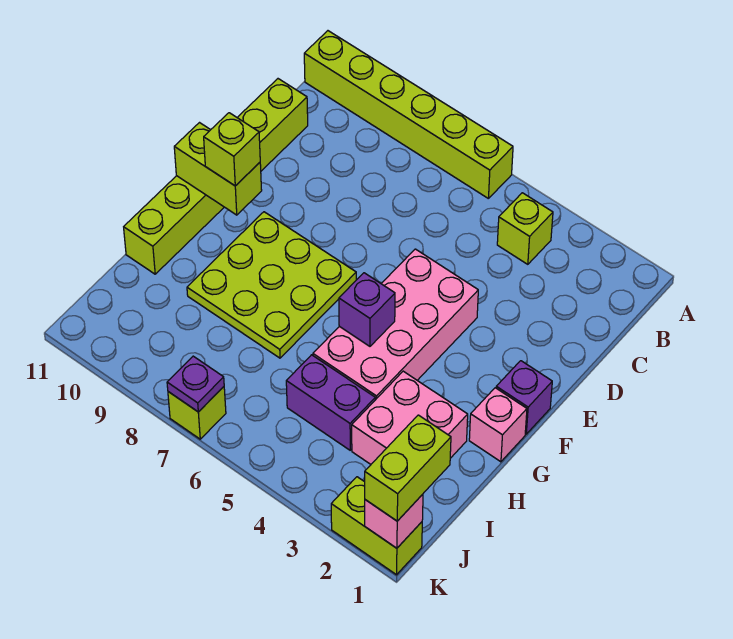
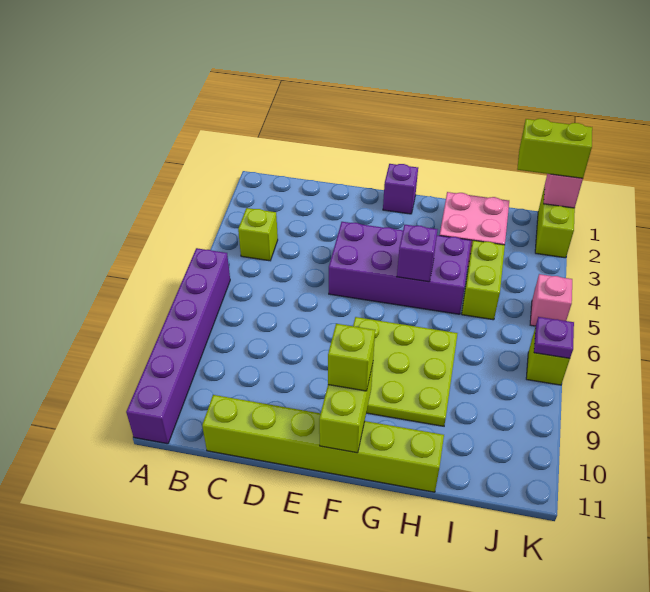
lime 1x6 brick [304,31,513,198] -> purple 1x6 brick [126,248,230,444]
pink 2x4 brick [313,249,478,400] -> purple 2x4 brick [329,222,471,314]
pink 1x1 brick [469,388,527,462] -> pink 1x1 brick moved to [530,274,572,326]
purple 1x2 brick [286,355,375,450] -> lime 1x2 brick [462,240,505,320]

